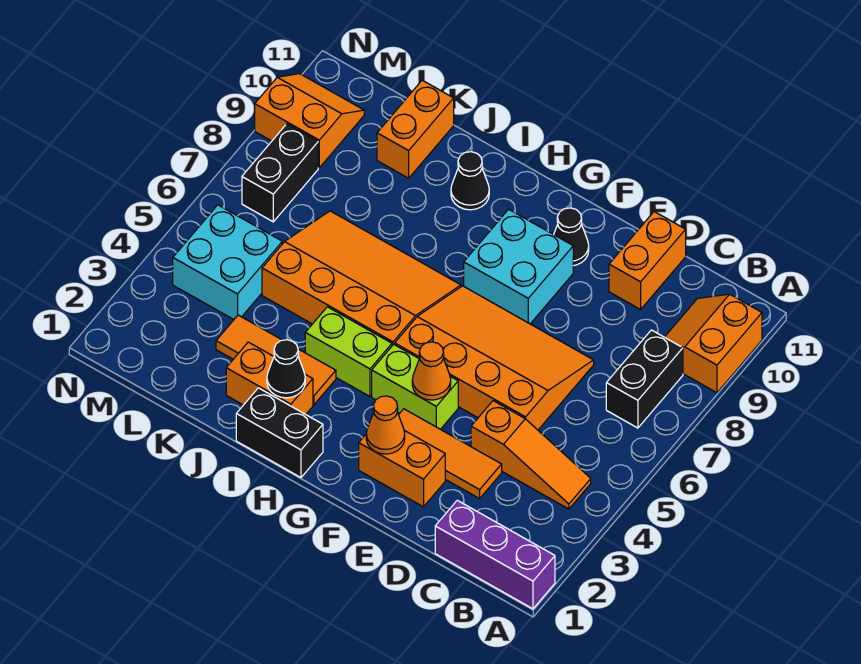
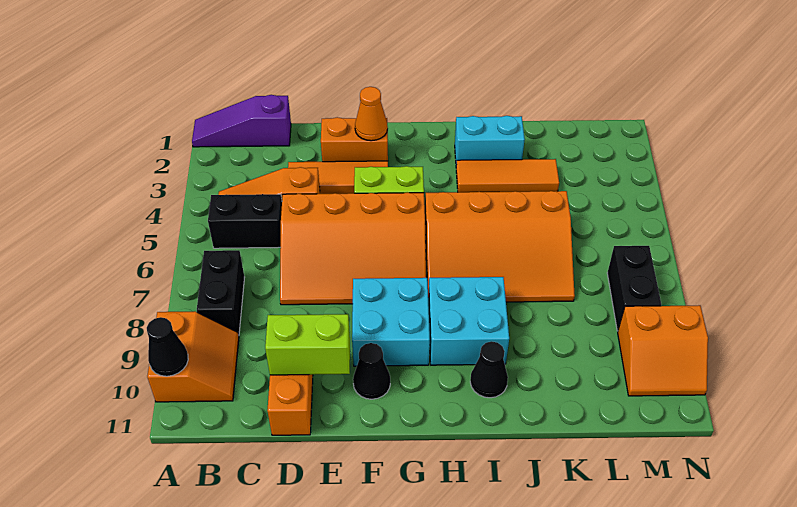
purple 1x3 brick [435,500,555,609] -> purple 1x3 slope [192,95,291,147]
orange 1x1 cone [412,342,451,400] -> none
black 1x2 brick [236,388,323,478] -> black 1x2 brick moved to [208,194,282,248]
lime 1x2 brick [305,307,392,396] -> lime 1x2 brick moved to [265,314,350,375]
orange 1x2 brick [226,342,313,414] -> cyan 1x2 brick [455,116,525,164]
black 1x1 cone [267,340,305,398] -> black 1x1 cone moved to [147,317,188,376]
orange 1x2 brick [377,80,454,178] -> none
cyan 2x2 brick [173,205,282,320] -> cyan 2x2 brick moved to [428,277,509,365]

